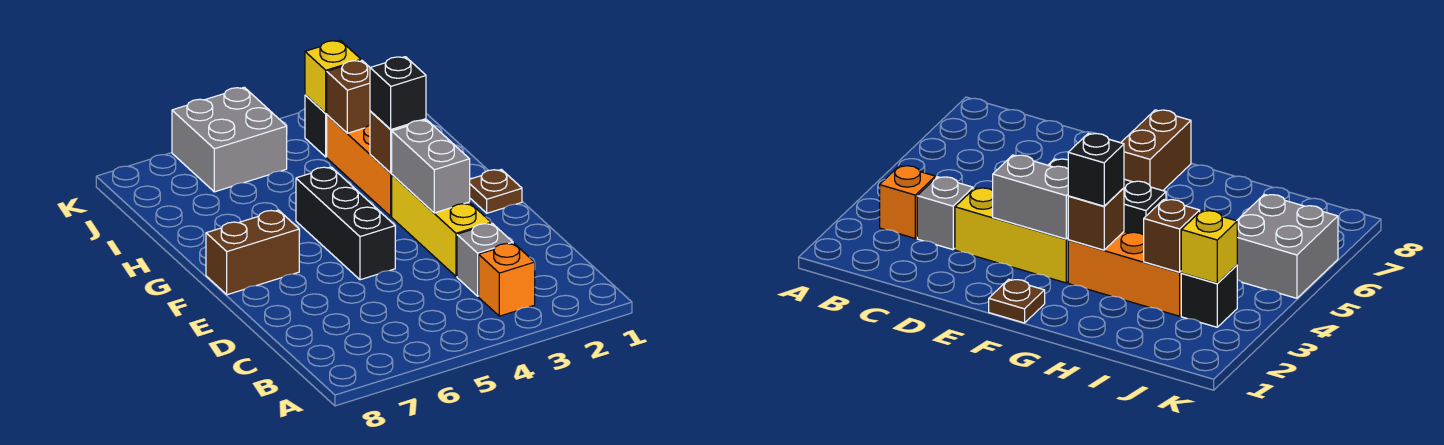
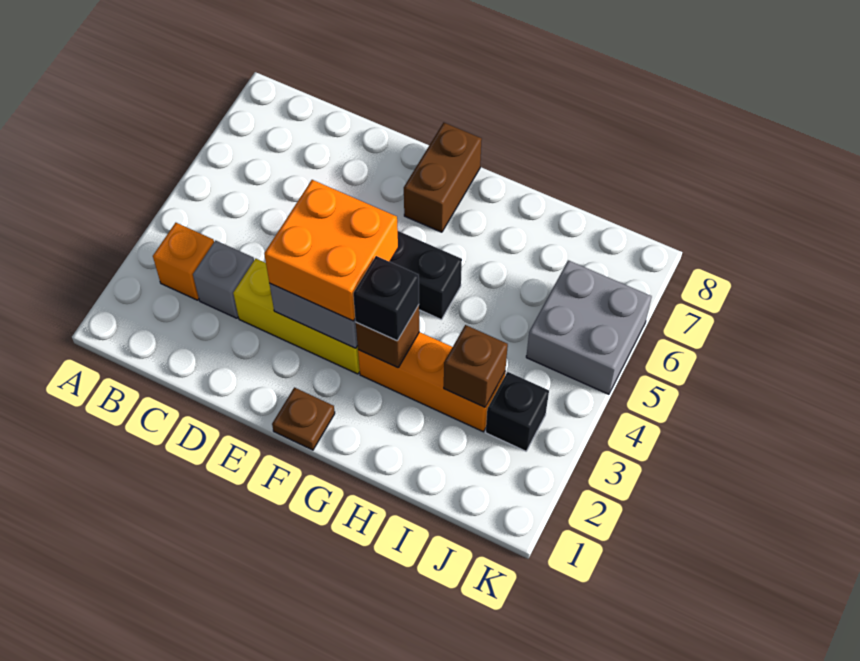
none -> orange 2x2 brick [264,180,398,321]
yellow 1x1 brick [305,40,361,113] -> none

